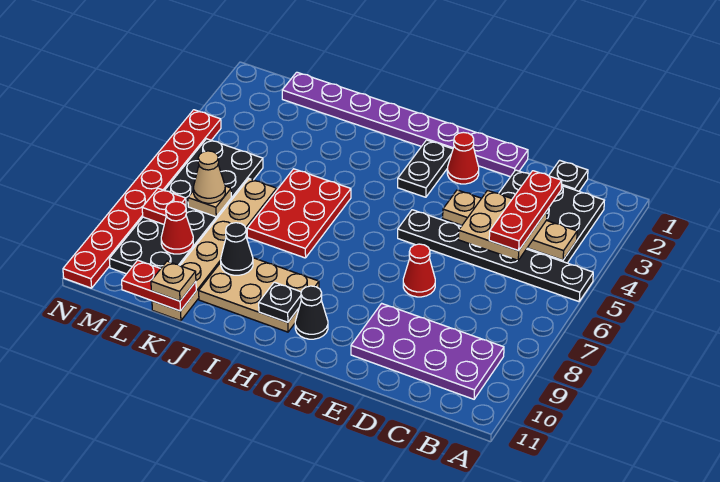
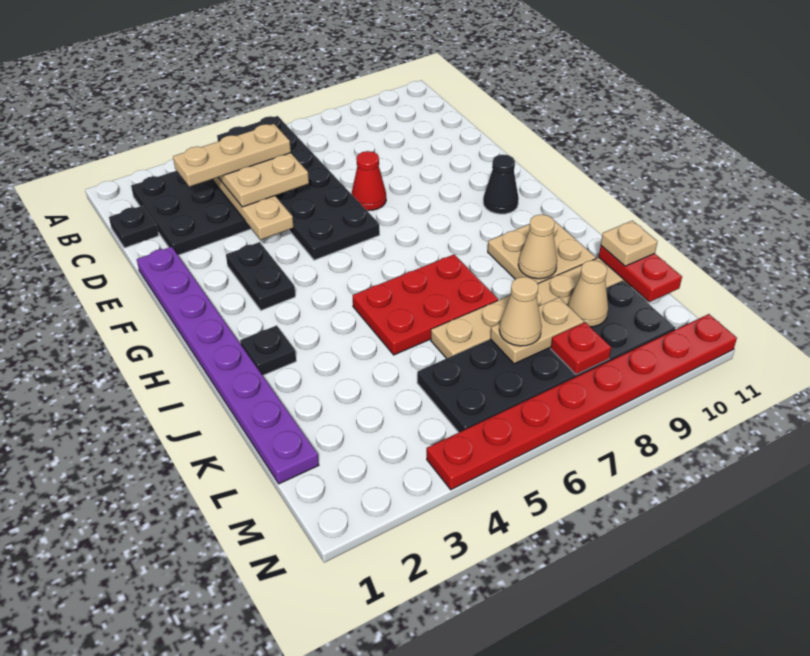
black 1x6 plate [398,210,593,302] -> black 2x6 plate [217,116,380,260]
purple 2x4 plate [351,303,504,399] -> none
red 1x3 plate [489,171,562,251] -> tan 1x3 plate [173,124,291,187]
red 1x1 cone [447,132,479,184] -> none
black 1x2 plate [398,140,453,197] -> black 1x2 plate turned to [226,242,295,310]
tan 2x3 plate [199,258,319,332] -> tan 2x2 plate [488,221,596,284]
black 1x1 plate [259,282,301,322] -> black 1x1 plate moved to [240,325,296,375]
black 1x1 cone [221,223,253,275] -> tan 1x1 cone [518,215,557,279]
tan 1x1 plate [188,186,231,217] -> tan 1x2 plate [490,297,584,364]
red 1x1 cone [161,202,193,254] -> tan 1x1 cone [568,260,608,327]

